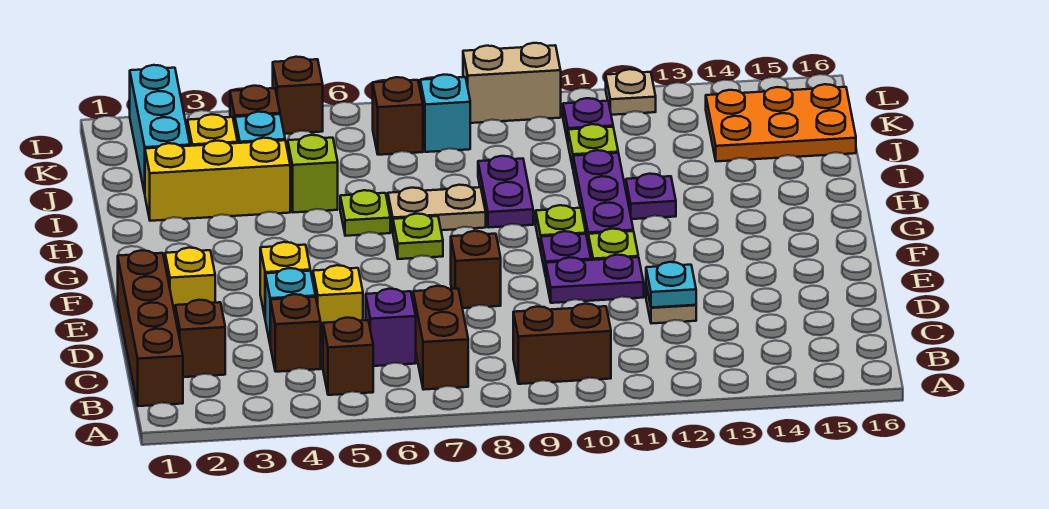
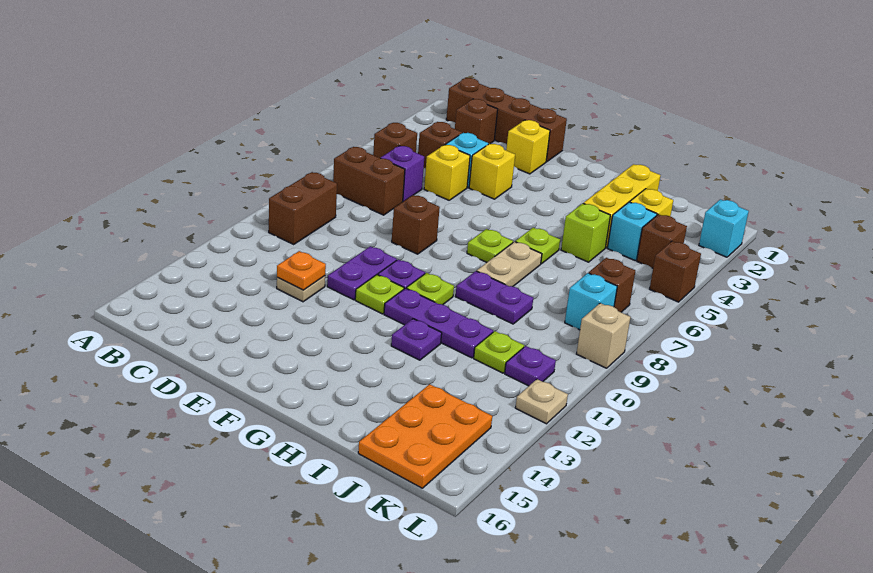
cyan 1x1 plate [646,262,696,308] -> orange 1x1 plate [277,251,326,290]
cyan 1x3 brick [130,65,190,193] -> cyan 1x1 brick [699,199,749,257]
tan 1x2 brick [463,43,561,123] -> tan 1x1 brick [577,303,631,368]

